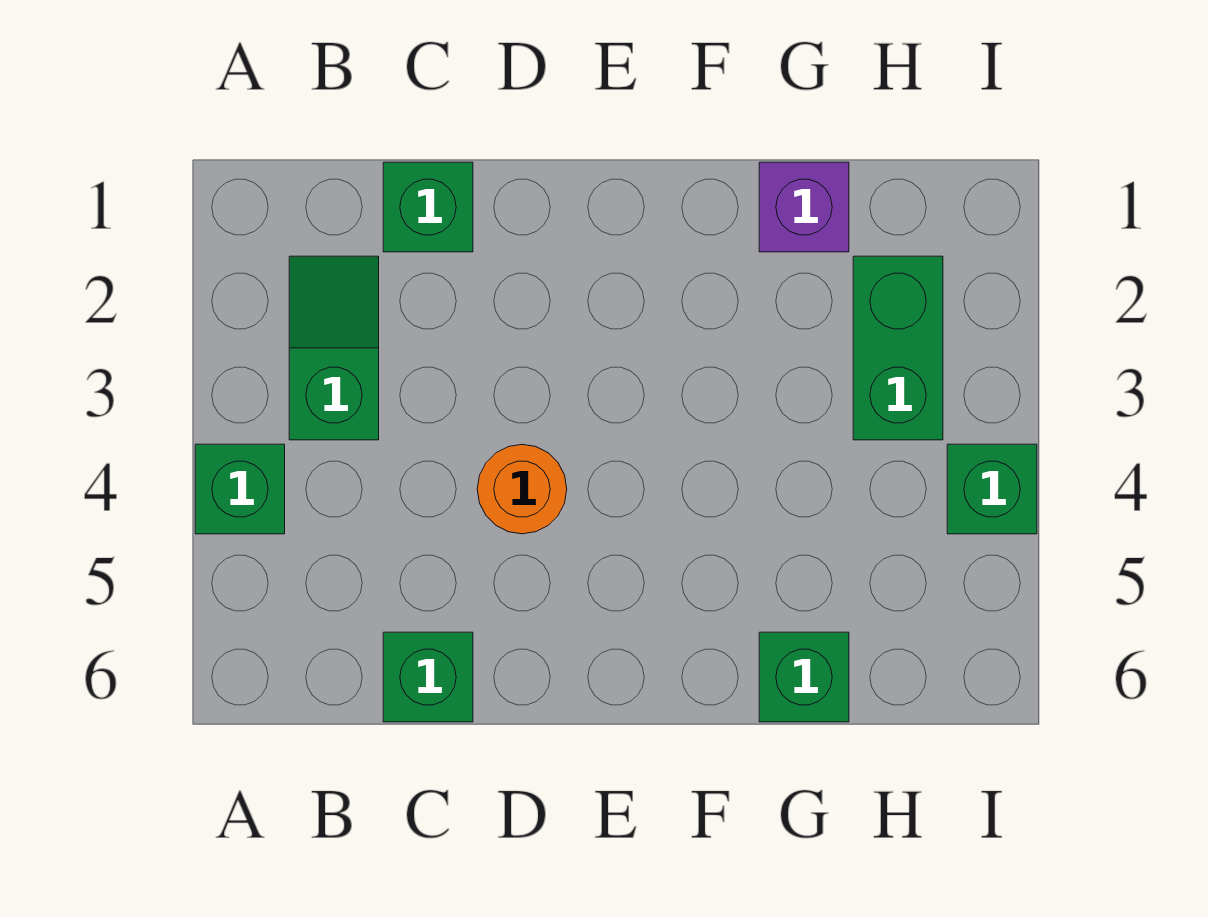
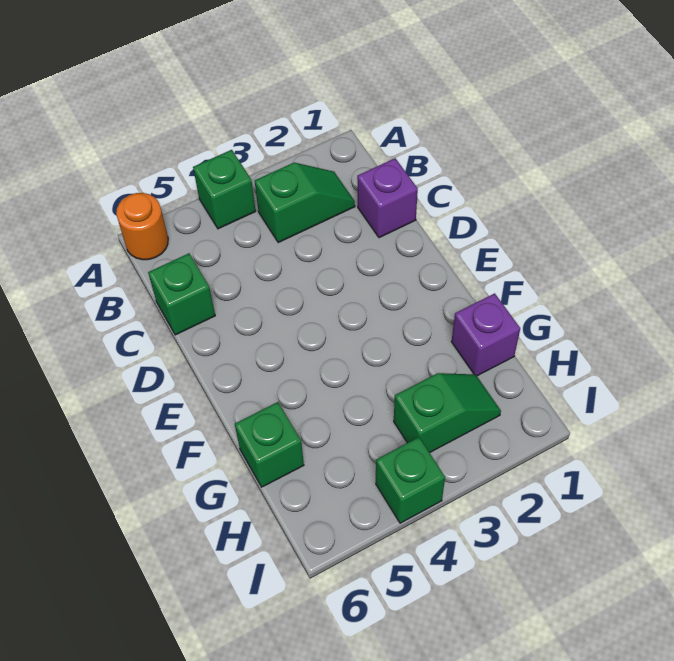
green 1x1 brick [383,162,473,252] -> purple 1x1 brick [357,158,418,238]
orange 1x1 round brick [477,444,567,534] -> orange 1x1 round brick moved to [116,193,168,260]
green 1x2 brick [853,256,943,440] -> green 1x2 slope [394,373,501,453]

